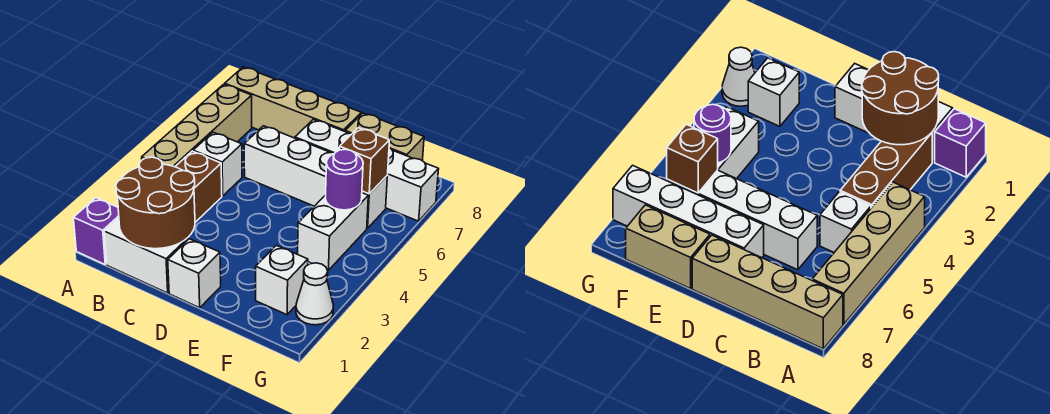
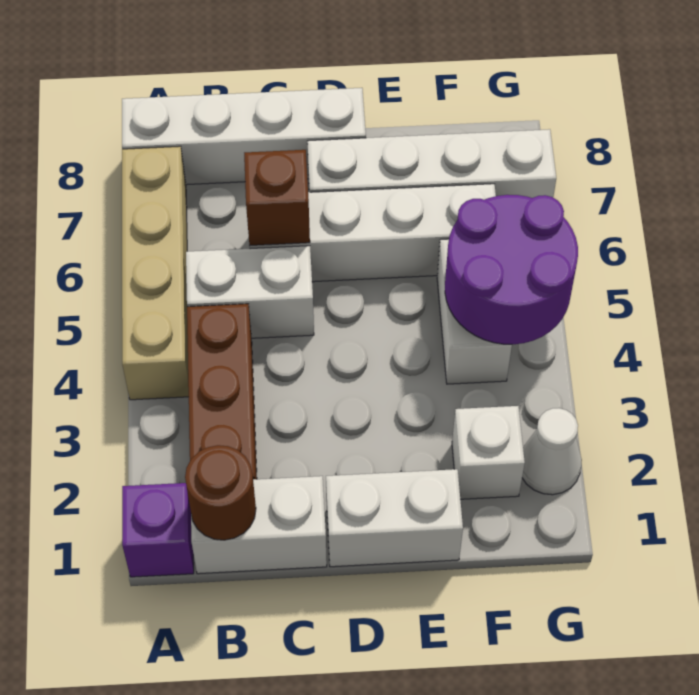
tan 1x4 brick [225,67,361,138] -> white 1x4 brick [122,88,366,185]
brown 2x2 round brick [116,157,195,249] -> brown 1x1 round brick [185,445,256,540]
white 1x1 brick [193,132,242,196] -> white 1x2 brick [186,246,314,338]
white 1x1 brick [168,239,221,308] -> white 1x2 brick [326,469,463,567]
tan 1x2 brick [345,113,424,160] -> none
purple 1x1 round brick [325,149,363,210] -> purple 2x2 round brick [445,195,578,344]
brown 1x1 brick [340,128,389,194] -> brown 1x1 brick moved to [244,150,310,246]

